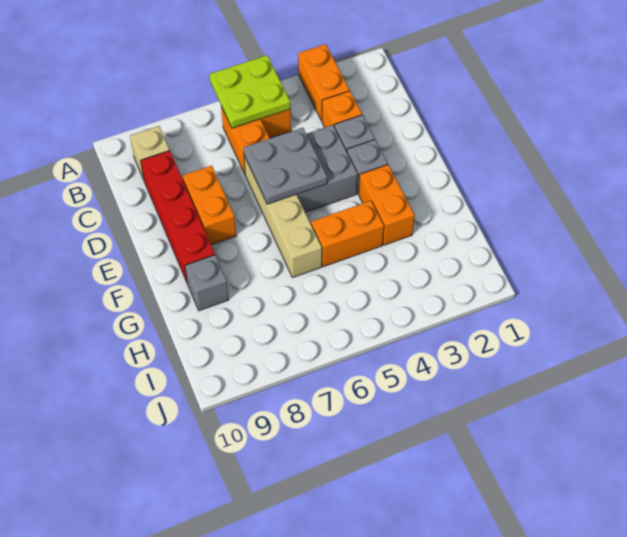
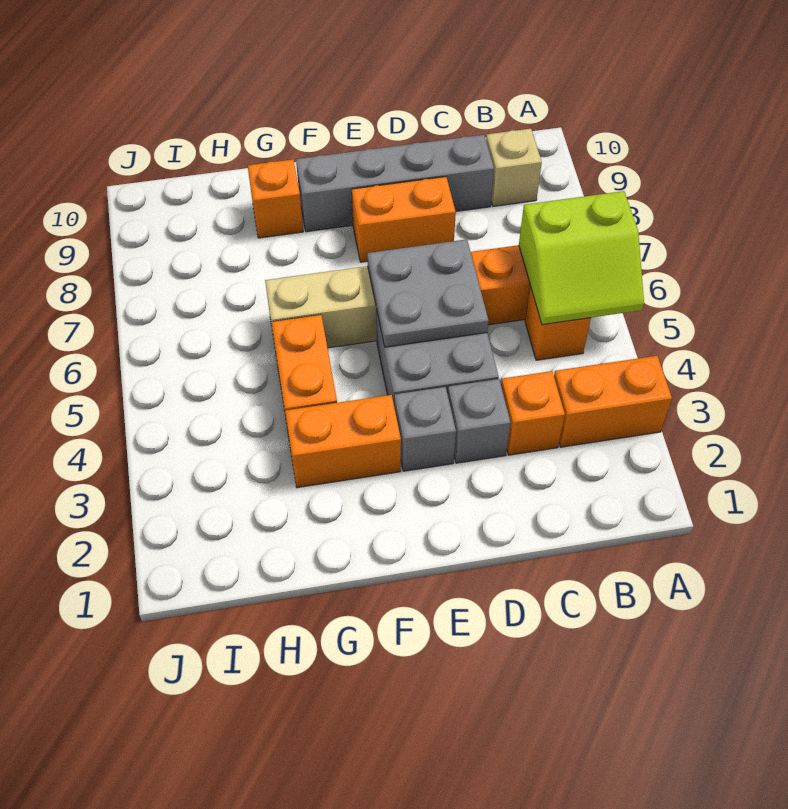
lime 2x2 plate [209,55,290,128] -> lime 2x2 slope [519,191,644,325]
red 1x4 brick [141,151,215,284] -> grey 1x4 brick [296,135,494,232]
grey 1x1 brick [185,255,229,311] -> orange 1x1 brick [248,159,303,238]

